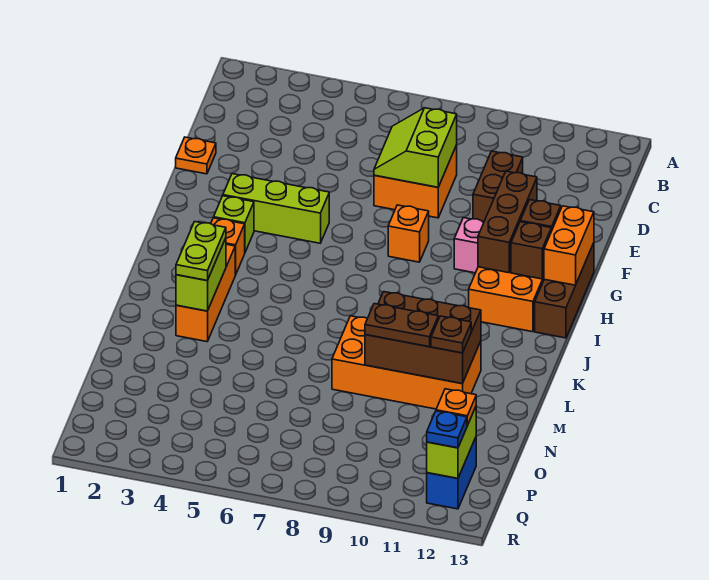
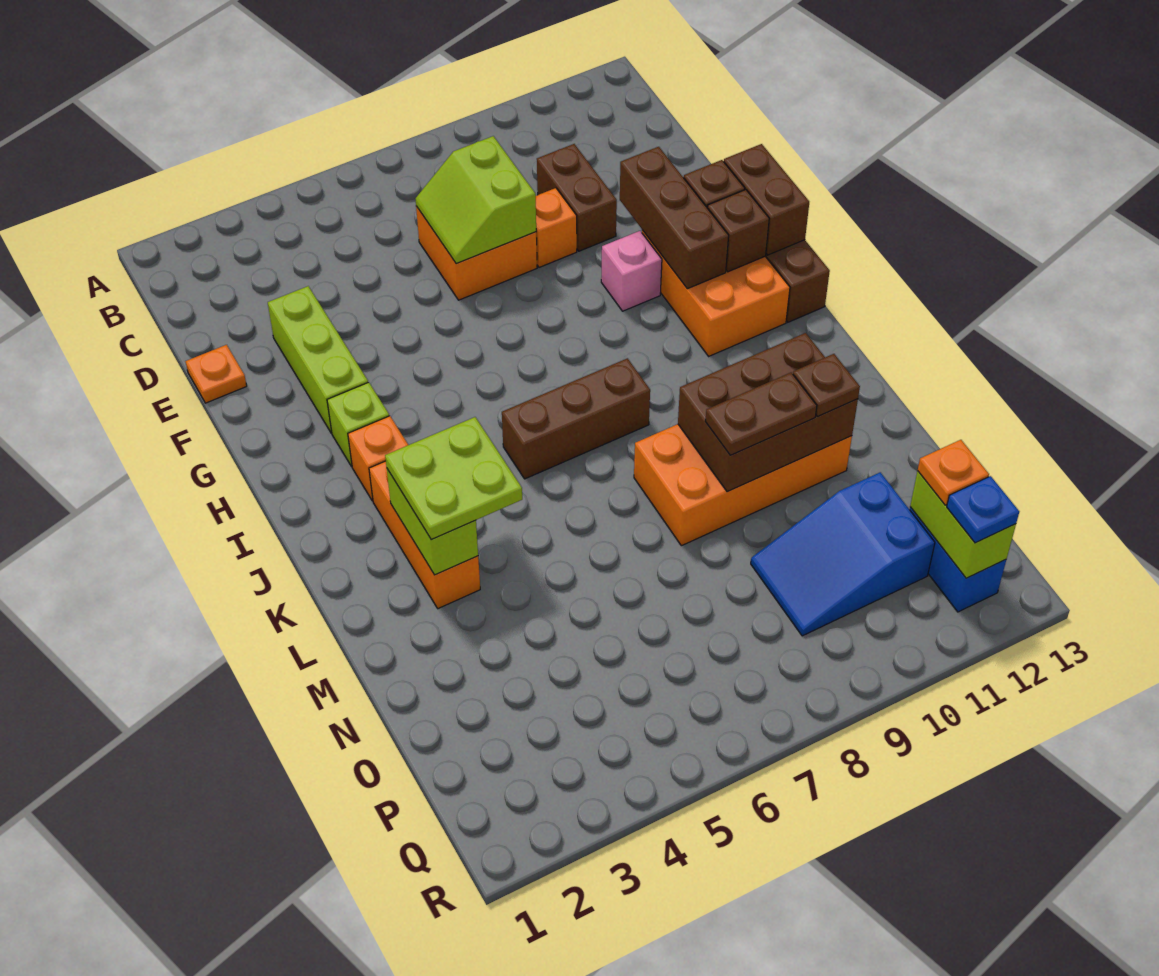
lime 1x3 brick [223,174,329,243] -> lime 1x3 brick turned to [268,286,368,433]
orange 1x1 brick [388,205,429,262] -> orange 1x1 brick moved to [536,188,577,267]
orange 1x2 brick [544,206,594,285] -> brown 1x2 brick [724,144,809,255]
none -> brown 1x3 brick [502,358,650,479]
lime 1x2 plate [176,222,226,281] -> lime 2x2 plate [385,417,522,540]
none -> blue 2x3 slope [751,472,935,636]

